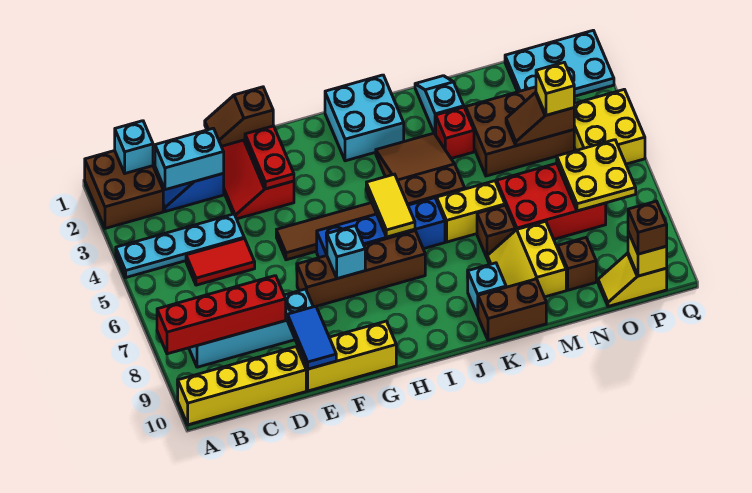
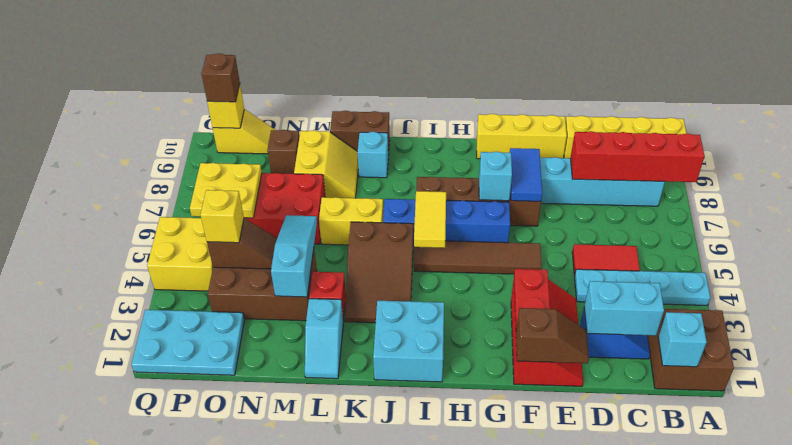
blue 1x2 tile [288,306,336,369] -> blue 1x2 tile moved to [510,148,542,201]
brown 1x1 brick [477,205,515,257] -> none
none -> cyan 1x3 slope [271,215,317,297]

